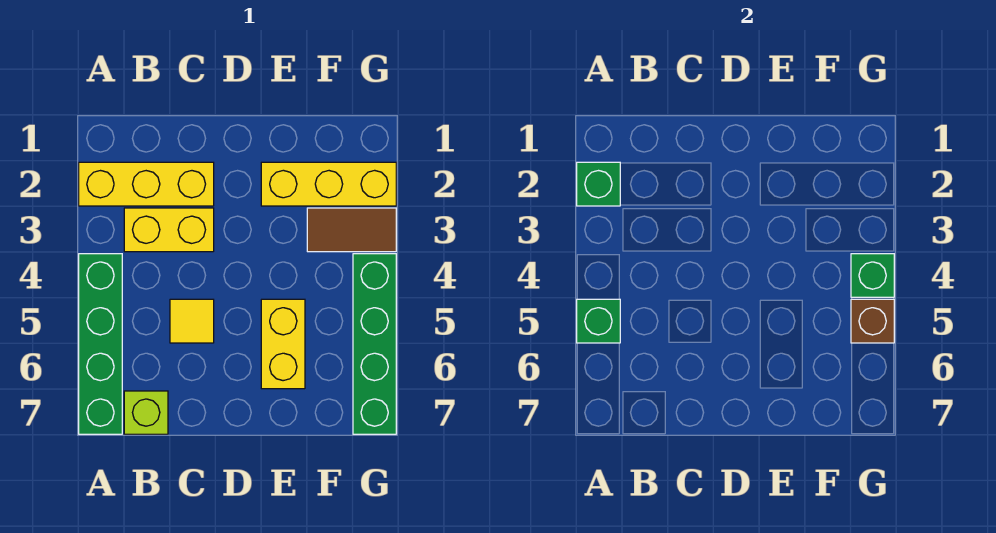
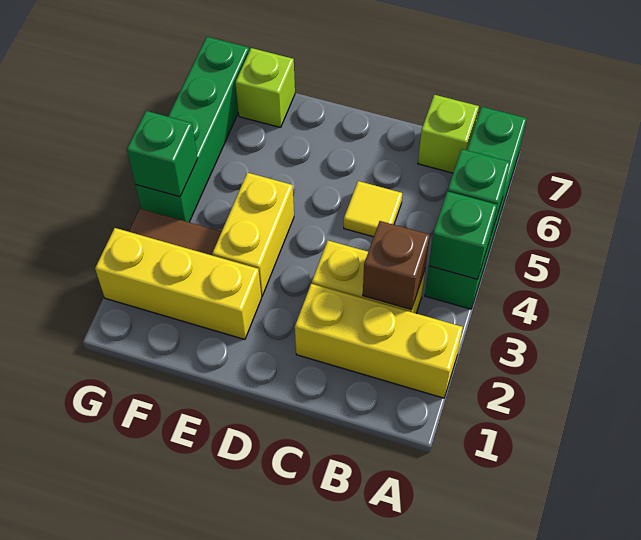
green 1x1 brick [577,162,620,206] -> green 1x1 brick moved to [429,191,497,279]
yellow 1x2 brick [261,299,305,389] -> yellow 1x2 brick moved to [212,173,294,296]
none -> lime 1x1 brick [235,48,295,128]
brown 1x1 brick [851,299,894,343] -> brown 1x1 brick moved to [363,221,430,310]

